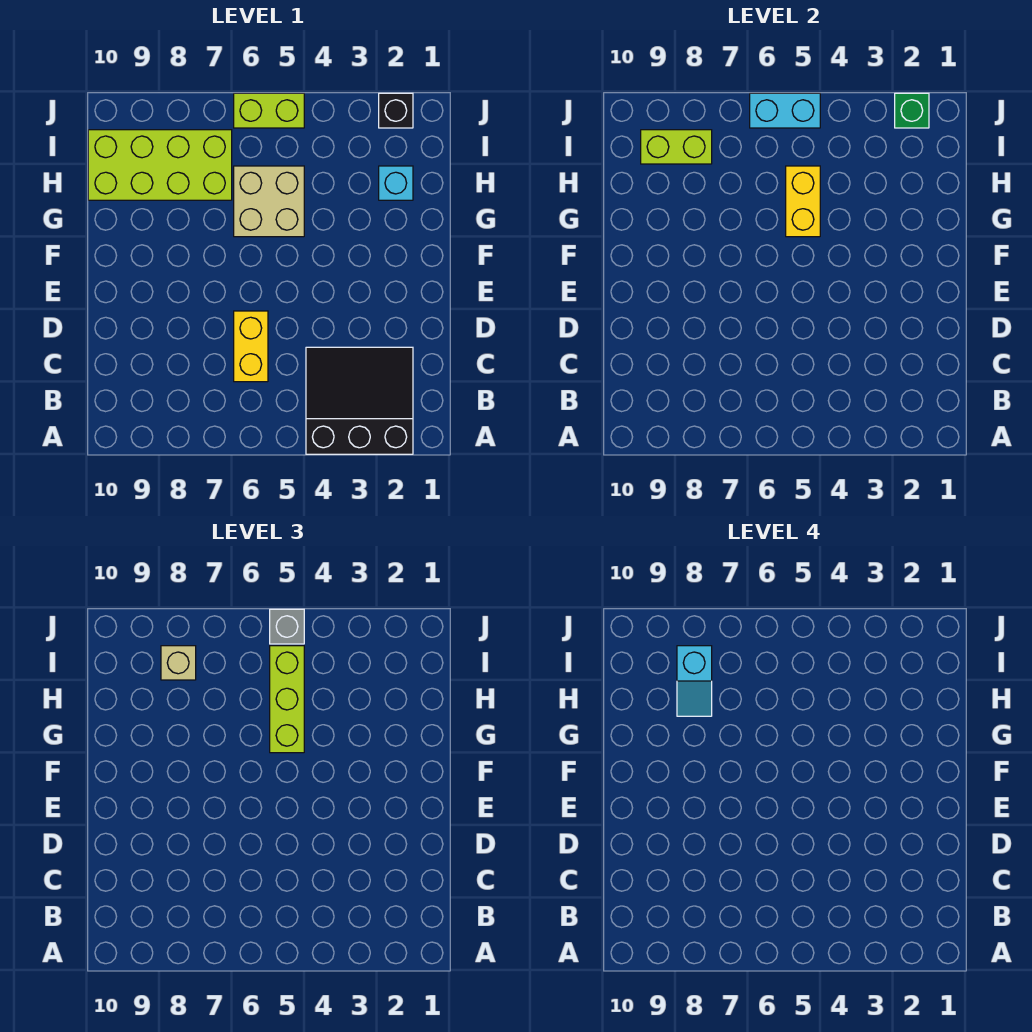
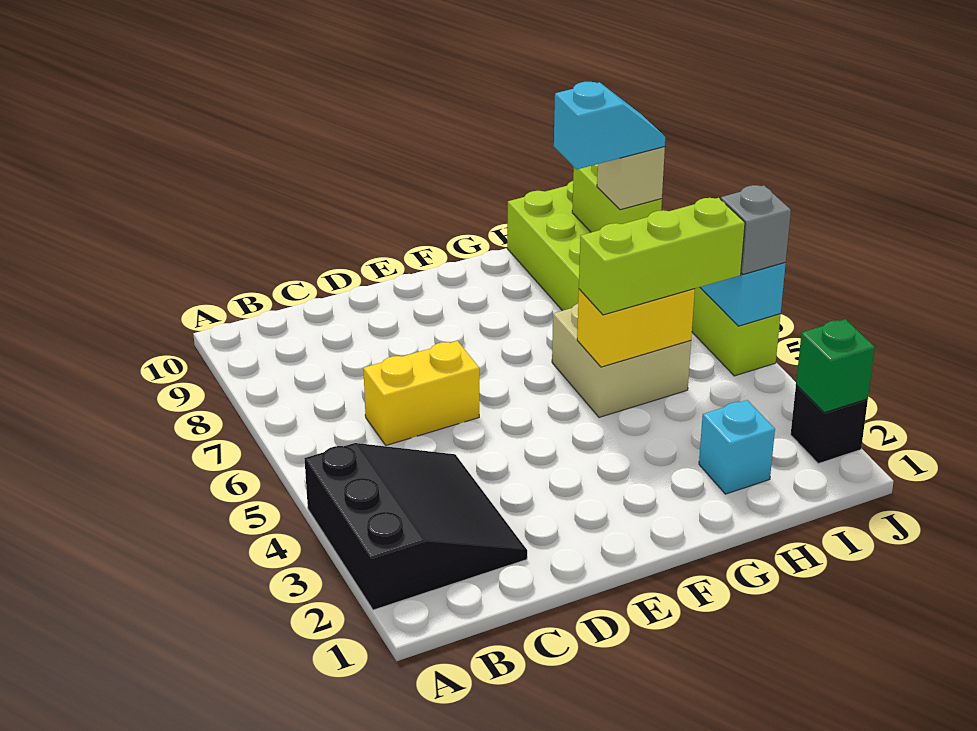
cyan 1x2 slope [677,646,712,716] -> cyan 1x2 slope turned to [554,82,665,169]

